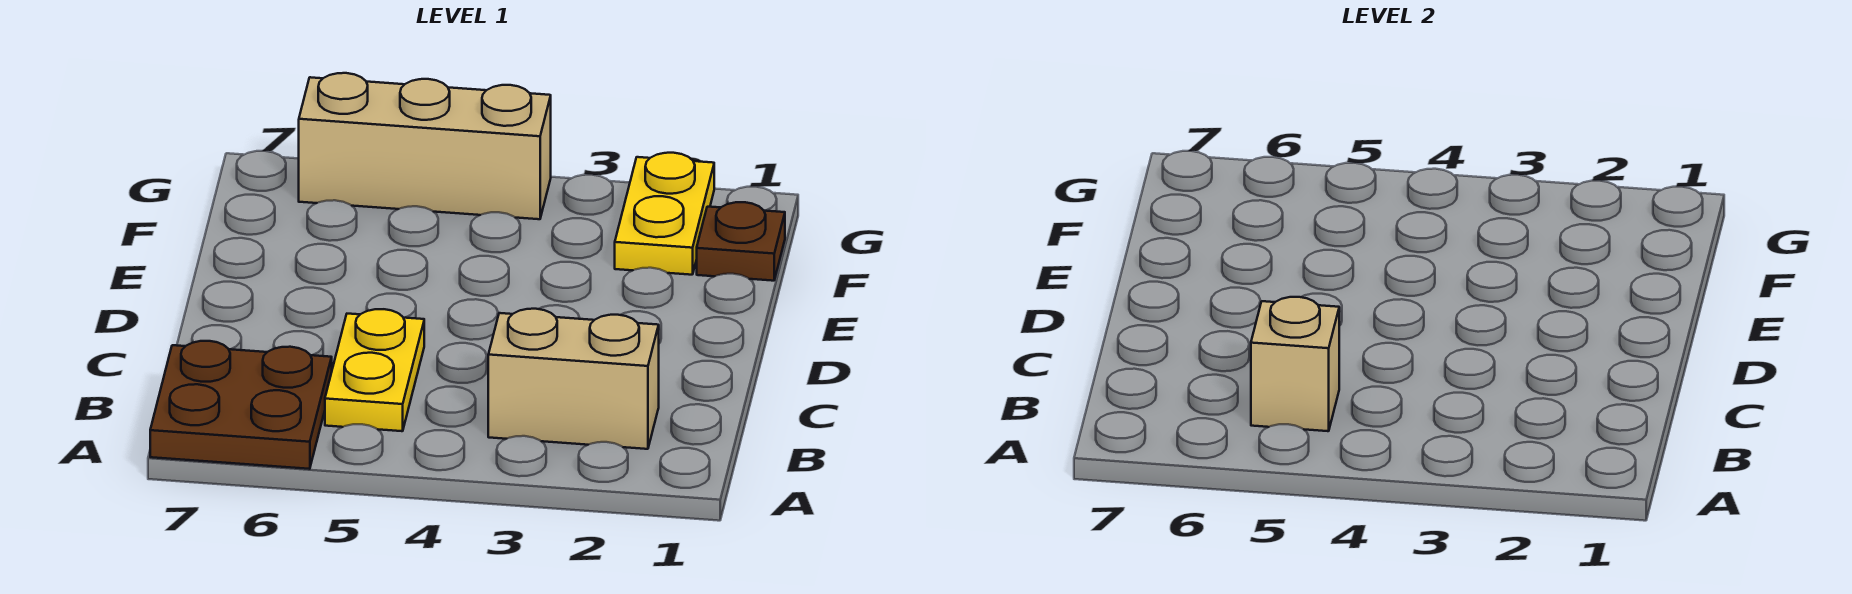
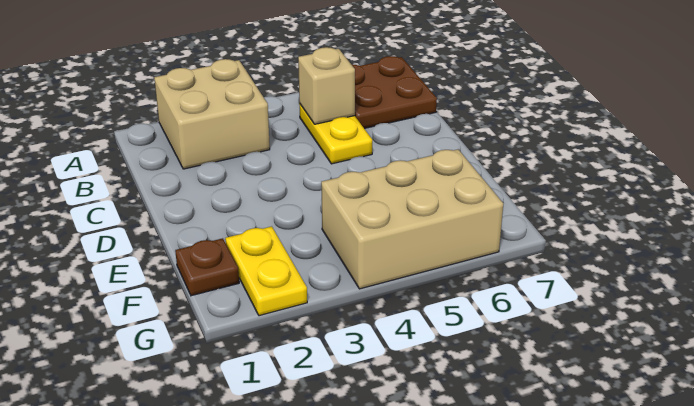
tan 1x2 brick [488,309,659,449] -> tan 2x2 brick [154,59,270,169]
tan 1x3 brick [299,73,551,219] -> tan 2x3 brick [321,149,503,289]

